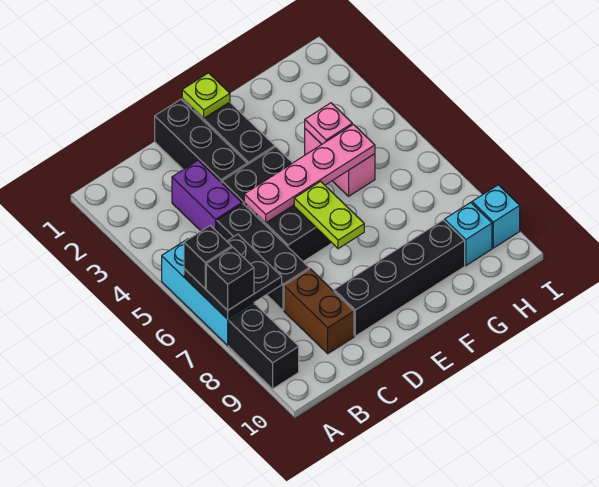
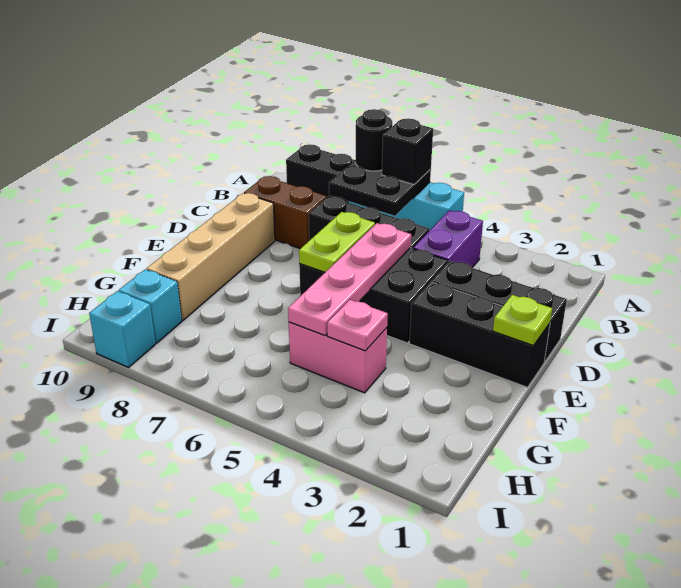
black 1x1 brick [206,247,254,310] -> black 1x1 round brick [355,109,392,171]
purple 1x2 brick [172,160,242,231] -> purple 1x2 brick turned to [413,211,483,268]
black 1x4 brick [334,220,465,336] -> tan 1x4 brick [147,193,275,320]
lime 1x2 plate [294,181,364,249] -> lime 1x2 plate turned to [299,212,375,272]

